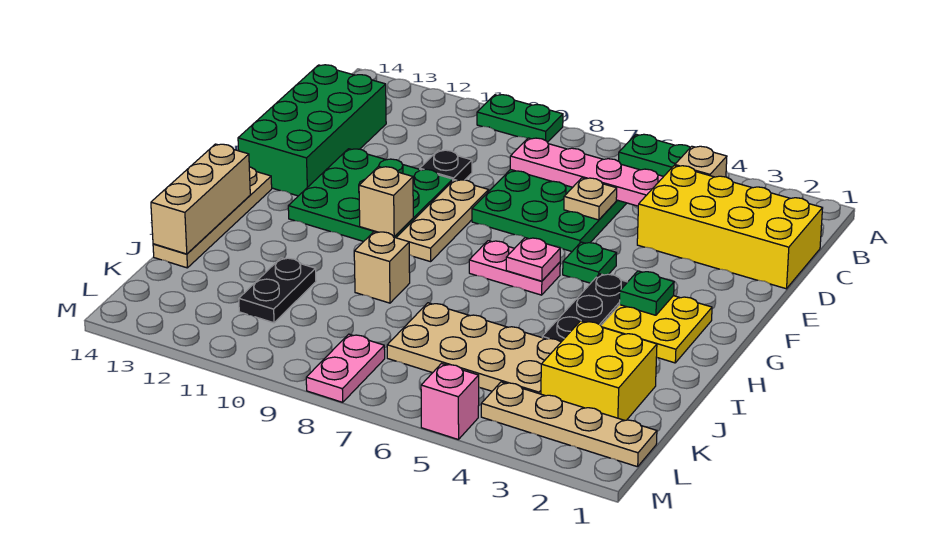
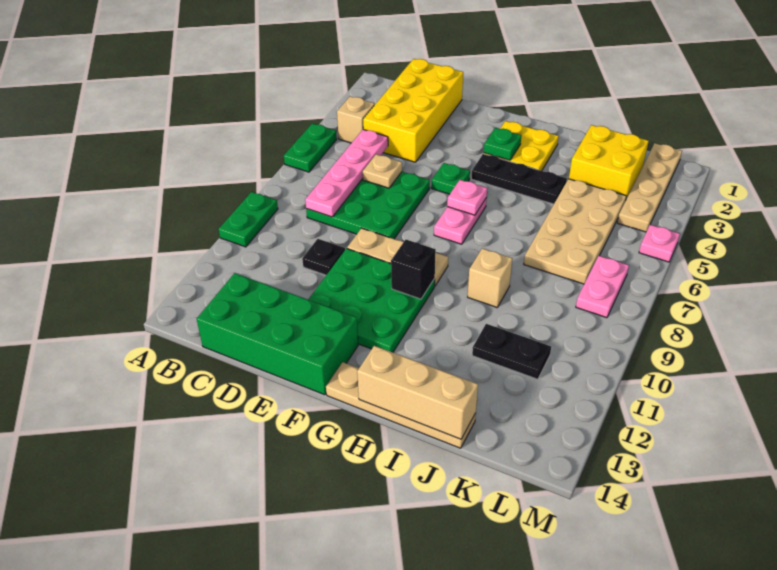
tan 1x1 brick [359,166,413,237] -> black 1x1 brick [391,240,436,299]
pink 1x2 plate [306,334,385,402] -> pink 1x2 plate turned to [576,256,629,318]
pink 1x1 brick [421,364,479,440] -> pink 1x1 plate [639,225,680,262]

